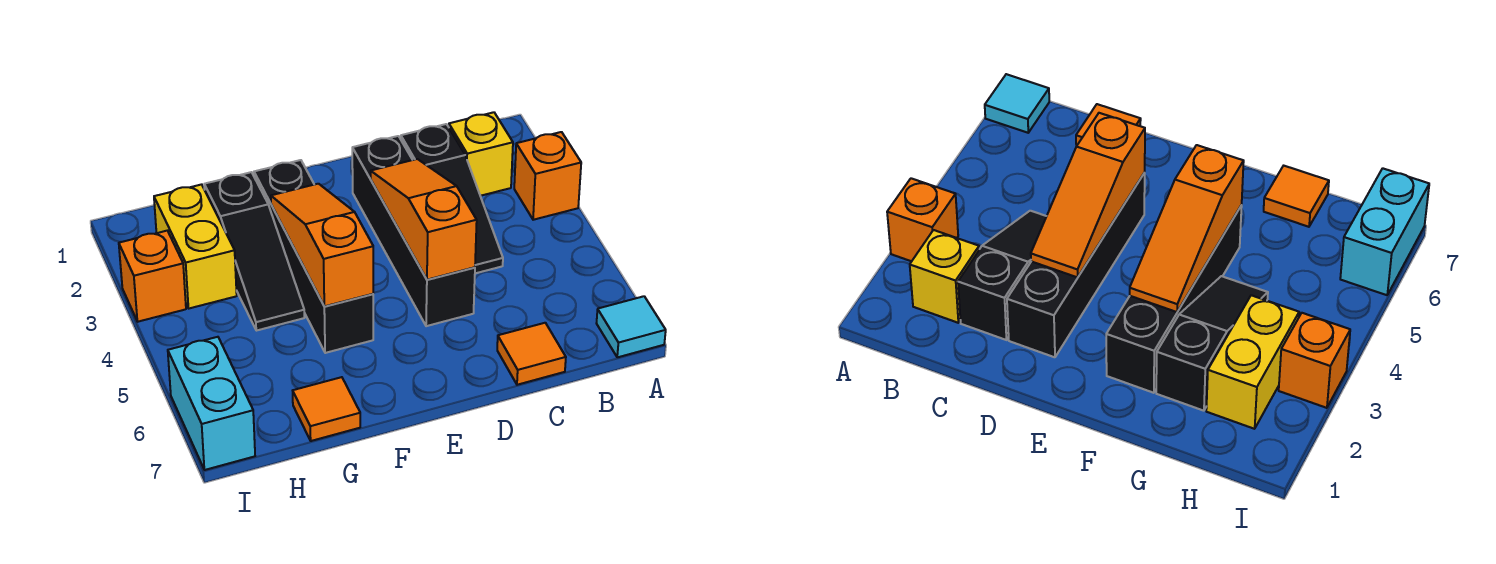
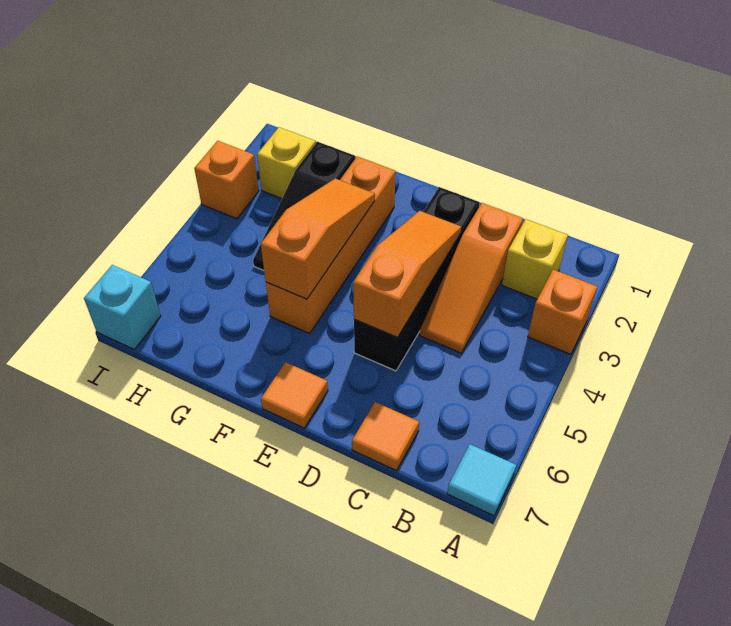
black 1x3 slope [401,124,503,273] -> orange 1x3 slope [420,203,523,353]
black 1x4 brick [254,160,373,353] -> orange 1x4 brick [266,156,396,333]
orange 1x1 tile [293,377,360,441] -> orange 1x1 tile moved to [261,362,328,428]
yellow 1x2 brick [154,184,237,308] -> yellow 1x1 brick [257,127,316,199]
cyan 1x2 brick [168,337,255,470] -> cyan 1x1 brick [84,265,161,349]

